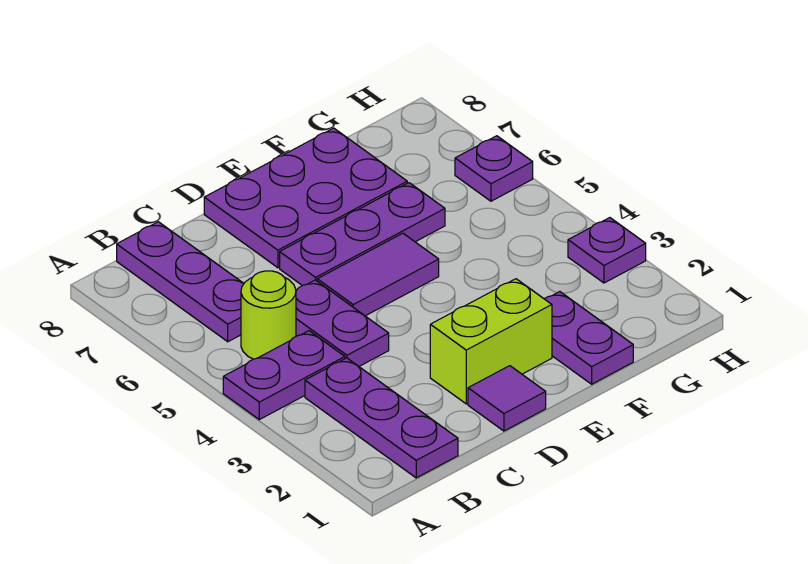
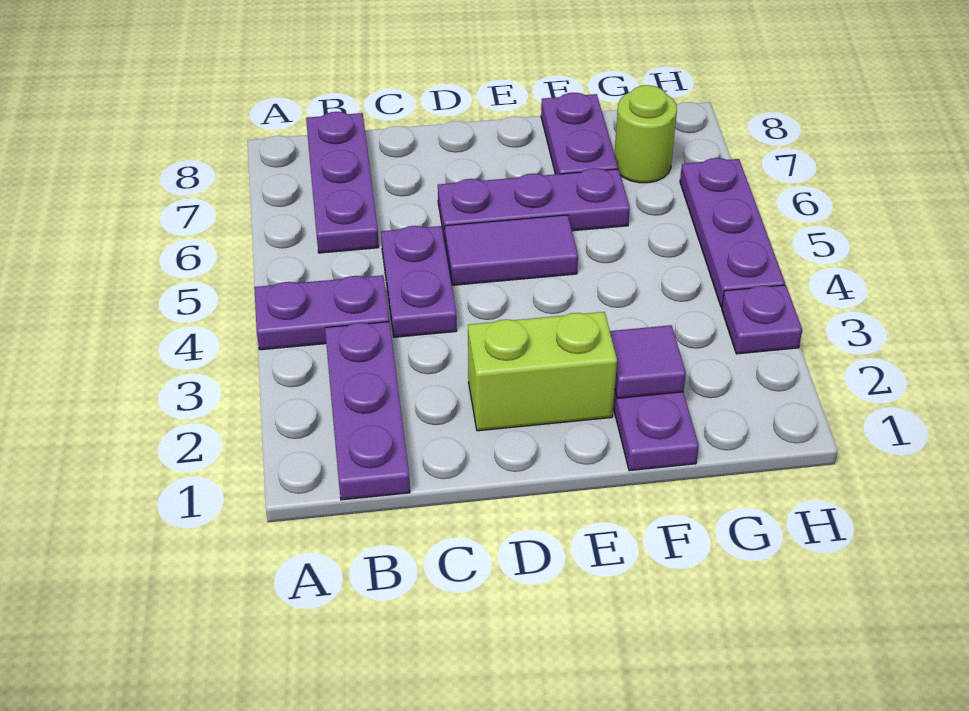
lime 1x1 round brick [241,271,296,359] -> lime 1x1 round brick moved to [614,85,677,183]
purple 1x1 tile [468,366,546,431] -> purple 1x1 tile moved to [610,325,686,398]
purple 2x3 plate [204,128,407,268] -> purple 1x2 plate [541,93,618,174]
purple 1x1 plate [455,136,533,201] -> purple 1x3 plate [680,158,785,307]

